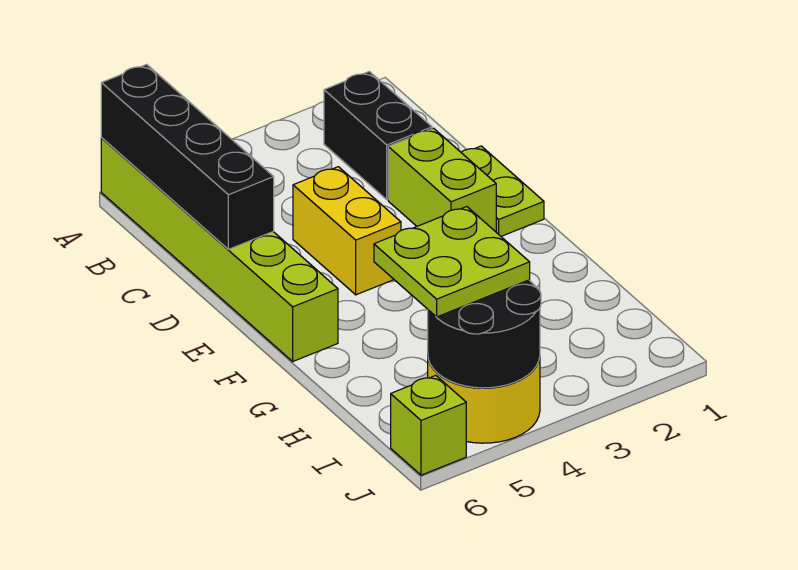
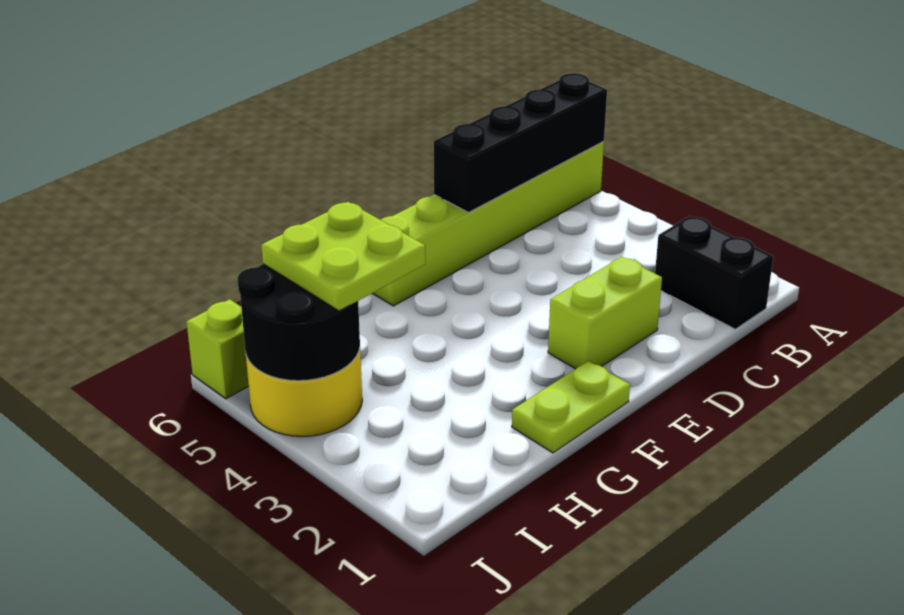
black 1x2 brick [324,72,432,200] -> black 1x2 brick turned to [655,216,773,329]
lime 1x2 plate [461,146,544,236] -> lime 1x2 plate moved to [512,361,630,453]
yellow 1x2 brick [293,167,401,295] -> none

